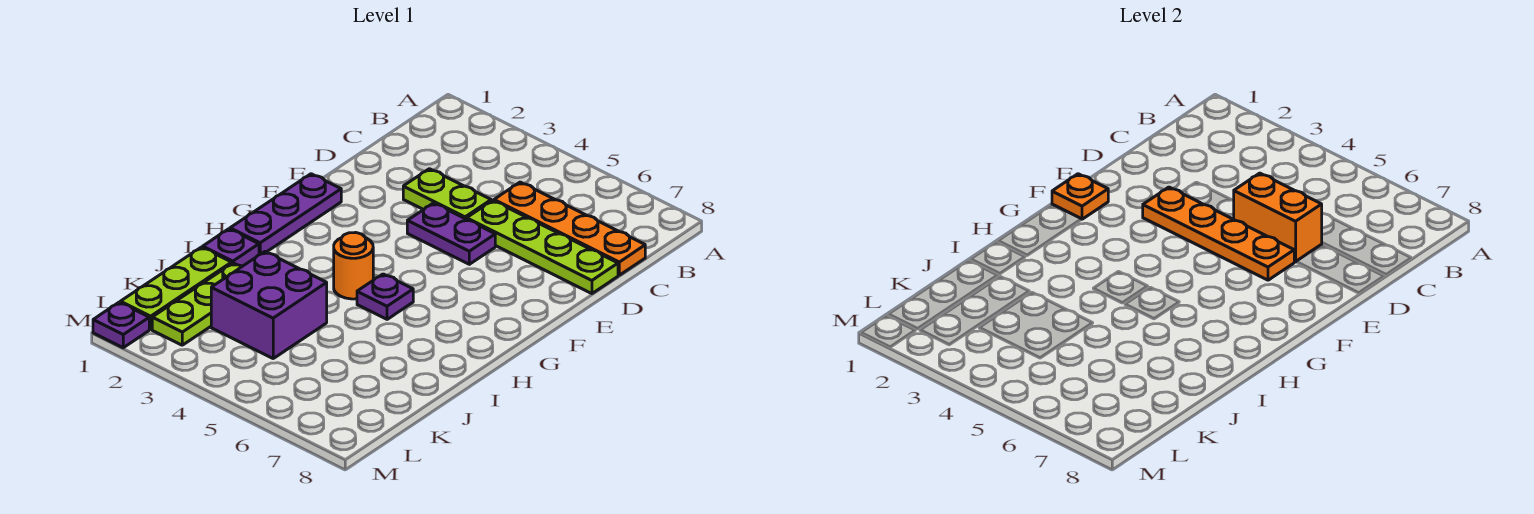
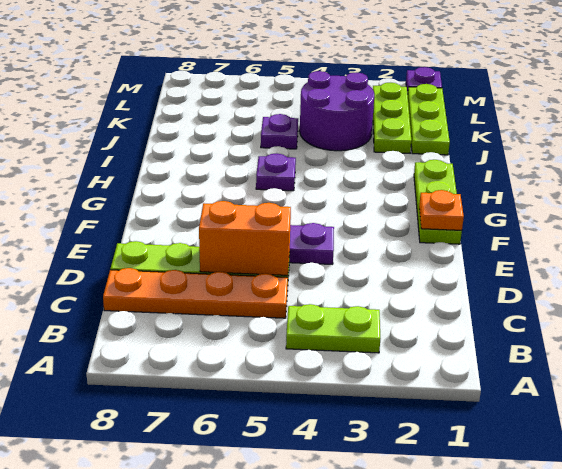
lime 1x2 plate [403,169,491,219] -> lime 1x2 plate moved to [286,304,380,353]
orange 1x4 plate [1143,187,1294,280] -> none
purple 1x3 plate [230,174,341,255] -> lime 1x3 plate [414,160,462,244]
orange 1x1 round brick [334,233,373,299] -> none
purple 1x1 plate [203,229,259,266] -> purple 1x1 plate moved to [261,114,298,149]
purple 2x2 brick [211,252,327,358] -> purple 2x2 round brick [300,71,374,151]

